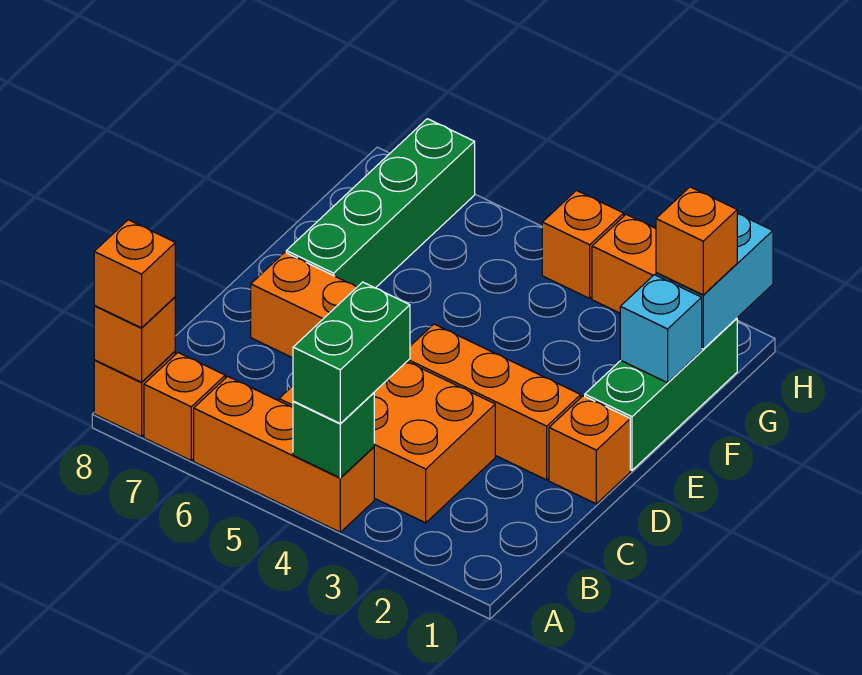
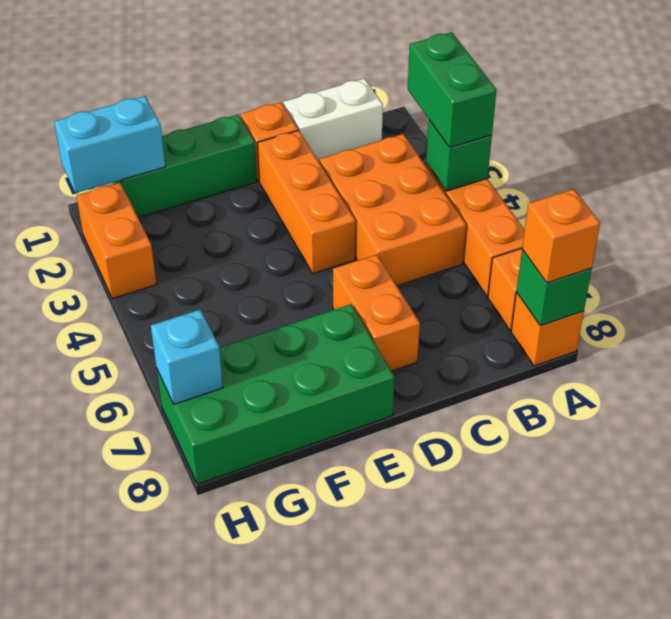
green 1x2 brick [293,282,410,423] -> green 1x2 brick turned to [408,32,497,148]
orange 1x1 brick [94,297,175,382] -> green 1x1 brick [517,250,592,326]
none -> white 1x2 brick [283,78,383,161]
green 1x4 brick [286,119,475,288] -> green 2x4 brick [157,304,394,484]
cyan 1x1 brick [620,275,702,383] -> cyan 1x1 brick moved to [151,310,223,404]
orange 1x1 brick [656,187,737,295] -> none
orange 1x1 brick [542,190,624,298] -> none

